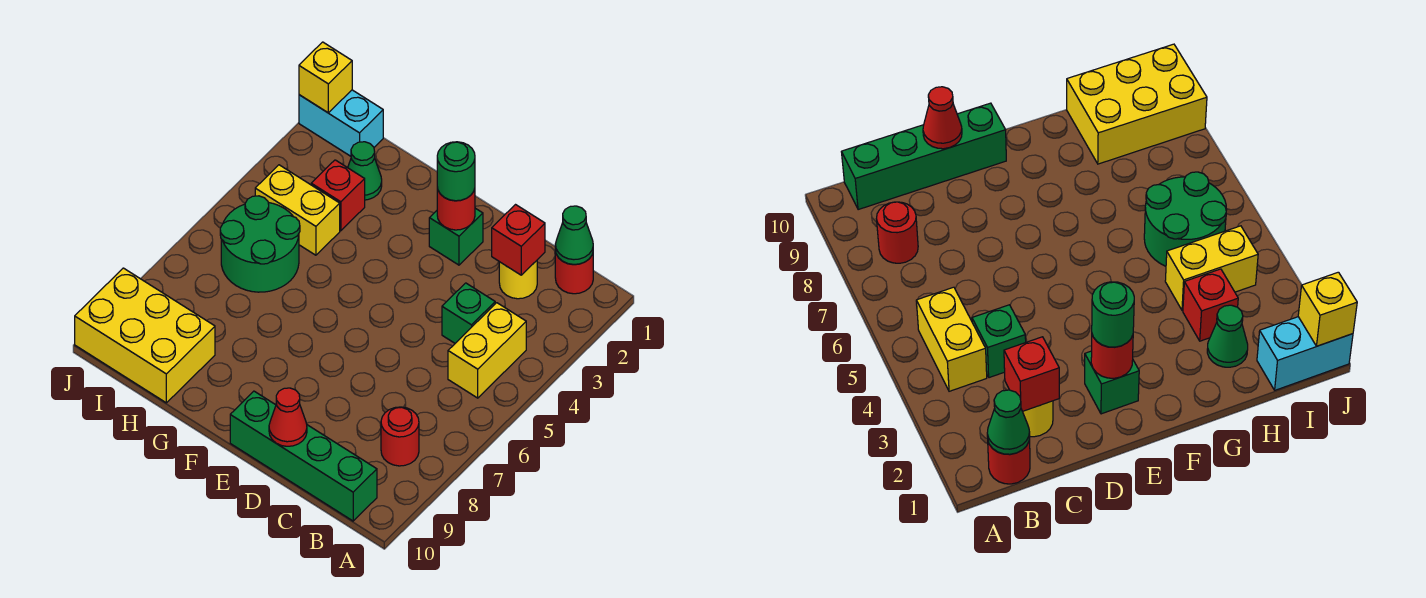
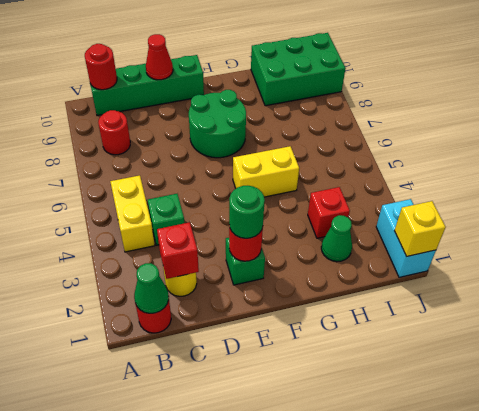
none -> red 1x1 round brick [85,44,117,90]
yellow 1x2 brick [255,165,340,255] -> yellow 1x2 brick moved to [233,146,299,197]
green 2x2 round brick [220,196,300,292] -> green 2x2 round brick moved to [189,90,246,158]
yellow 2x3 brick [75,268,215,403] -> green 2x3 brick [251,33,346,106]
cyan 1x2 brick [299,90,383,156] -> cyan 1x2 brick turned to [376,199,436,277]

